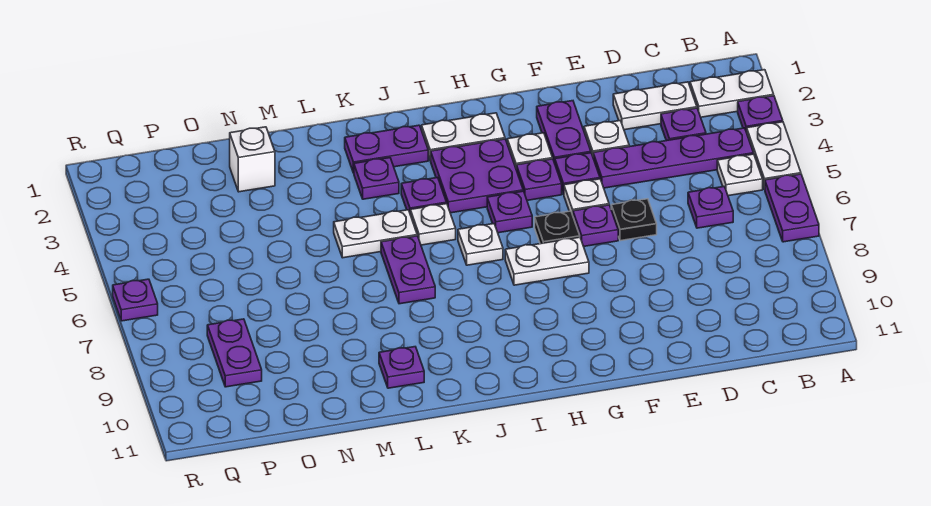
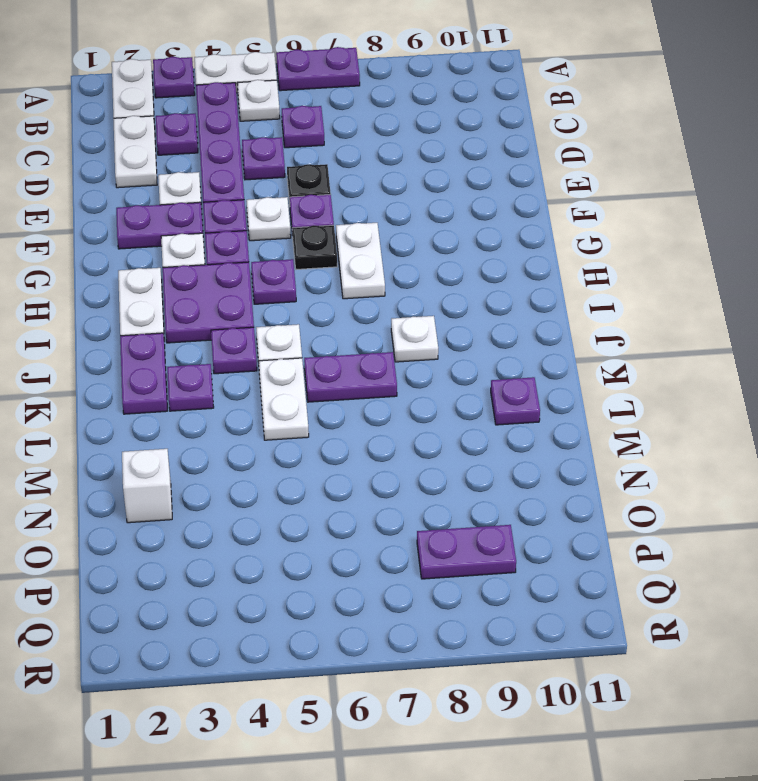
white 1x1 plate [458,224,503,265] -> white 1x1 plate moved to [391,316,438,362]
purple 1x1 plate [113,279,158,321] -> purple 1x1 plate moved to [242,137,285,180]

